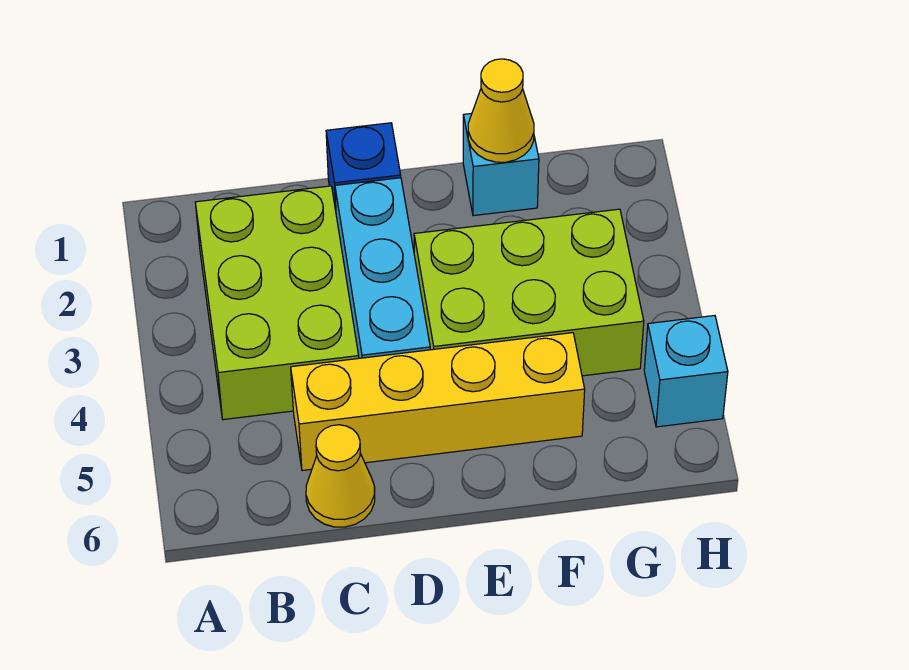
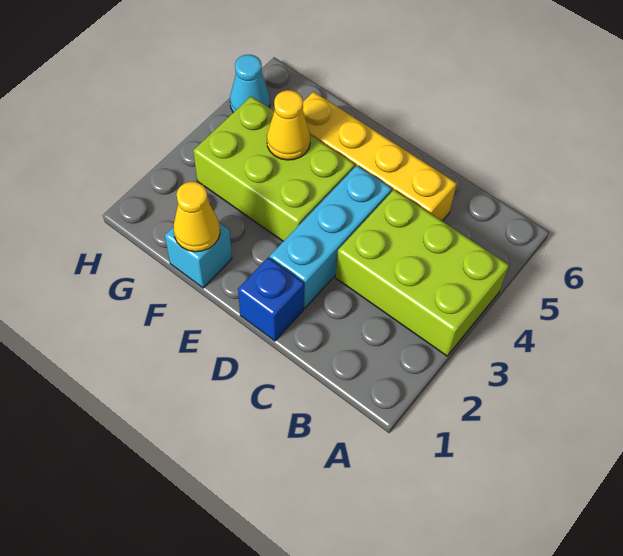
lime 2x3 brick [195,186,359,420] -> lime 2x3 brick turned to [336,190,509,356]
yellow 1x1 cone [306,425,375,527] -> yellow 1x1 cone moved to [267,90,310,160]
cyan 1x1 brick [644,316,728,427] -> cyan 1x1 cone [230,55,270,113]

